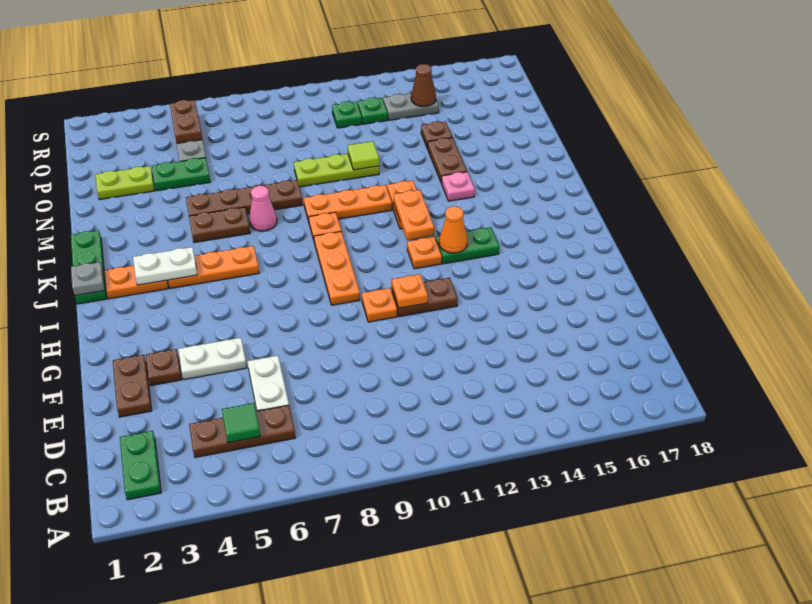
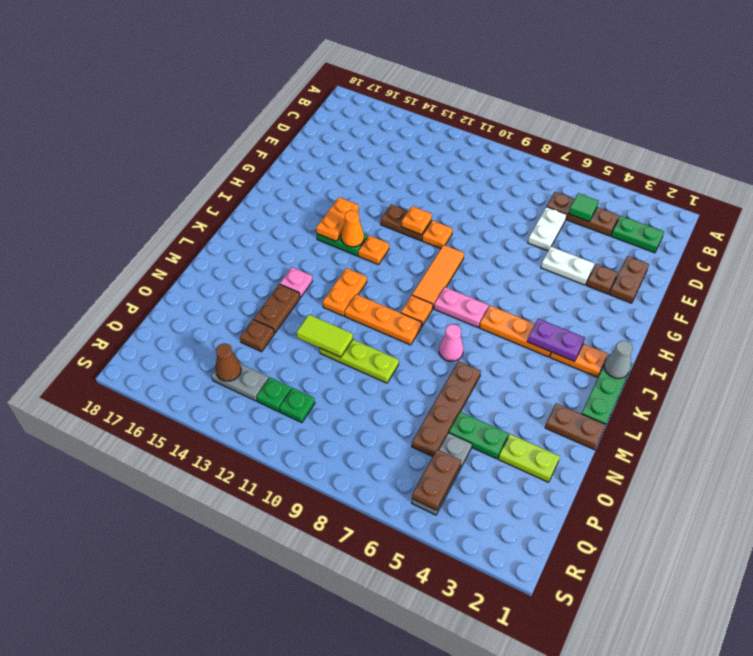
green 1x2 plate [120,431,161,500] -> green 1x2 plate turned to [611,216,664,253]
orange 1x3 plate [314,231,360,305] -> orange 1x3 tile [412,245,464,309]
grey 1x1 plate [71,262,105,296] -> grey 1x1 cone [604,341,633,378]
white 1x2 plate [133,247,197,285] -> purple 1x2 plate [527,319,585,361]
none -> pink 1x2 plate [434,287,489,327]
orange 1x2 plate [394,190,434,240] -> orange 1x2 plate moved to [316,197,359,241]
brown 1x2 plate [189,207,250,243] -> brown 1x2 plate moved to [545,403,606,450]
brown 1x4 plate [186,180,303,216] -> brown 1x4 plate turned to [412,361,481,457]
lime 1x1 tile [348,141,379,170] -> lime 1x2 tile [297,315,353,357]

